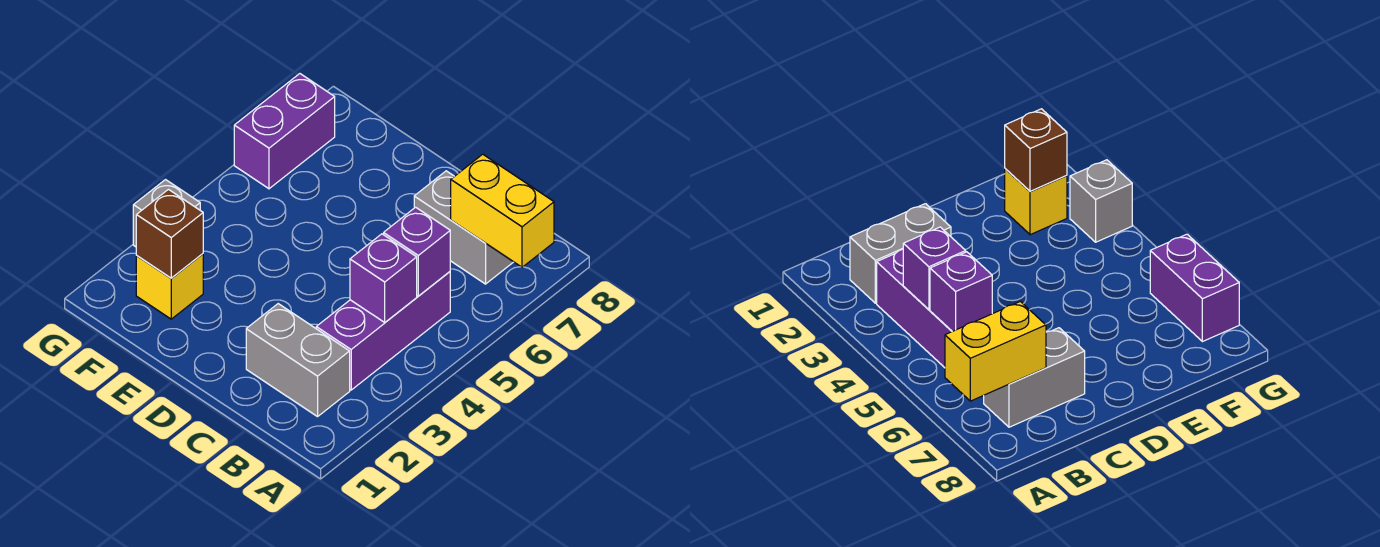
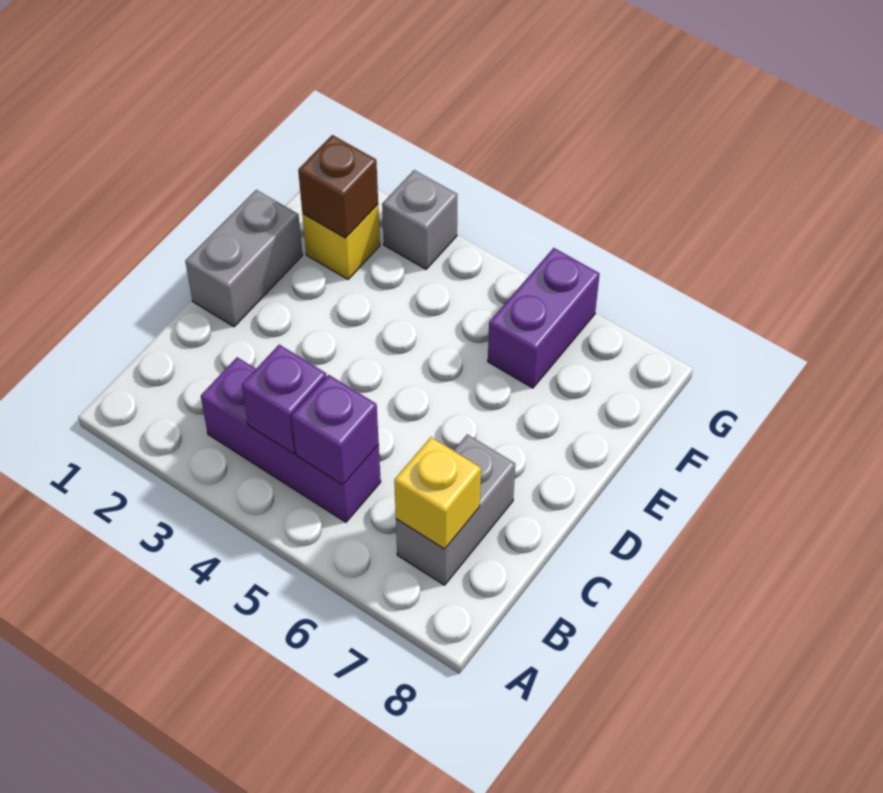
yellow 1x2 brick [451,154,554,267] -> yellow 1x1 brick [394,437,481,549]
grey 1x2 brick [246,304,350,417] -> grey 1x2 brick moved to [185,190,302,327]
purple 1x2 brick [234,74,335,189] -> purple 1x2 brick turned to [488,248,600,388]

